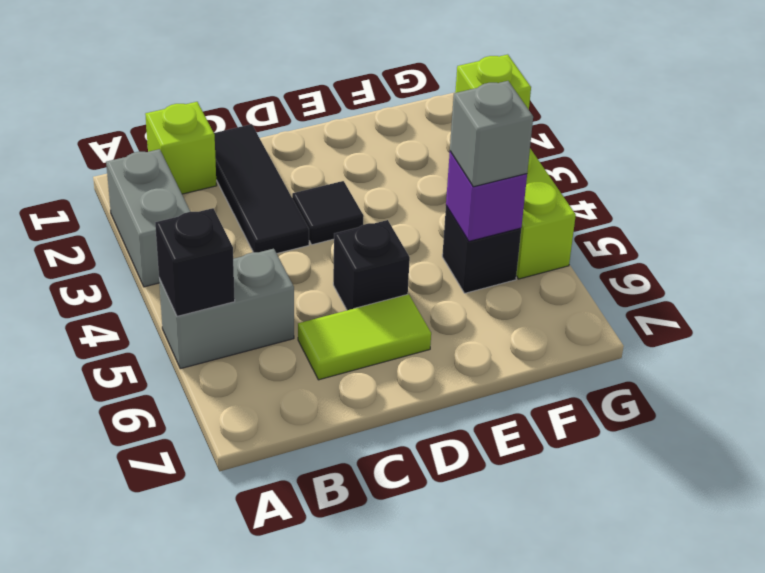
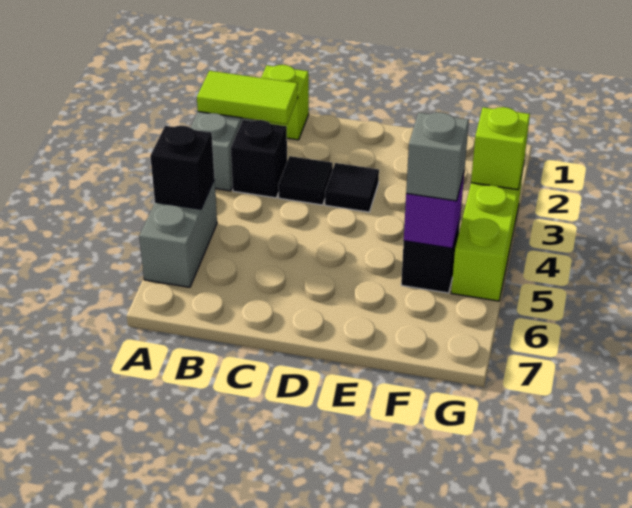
grey 1x2 brick [159,249,294,369] -> grey 1x2 brick turned to [139,180,217,287]
black 1x3 tile [214,124,309,253] -> black 1x1 tile [278,156,333,205]
lime 1x2 tile [298,294,431,380] -> lime 1x2 tile moved to [197,71,298,124]
black 1x1 brick [333,220,410,310] -> black 1x1 brick moved to [231,120,287,198]

